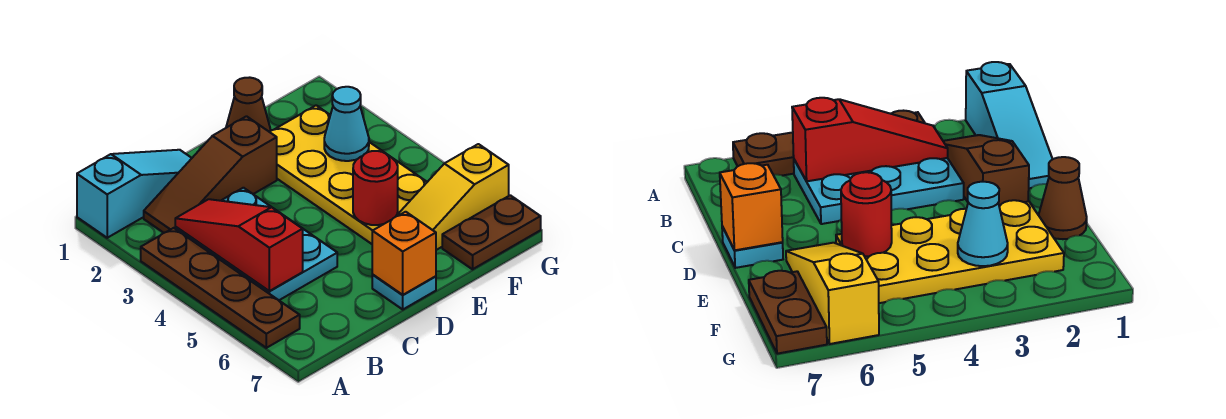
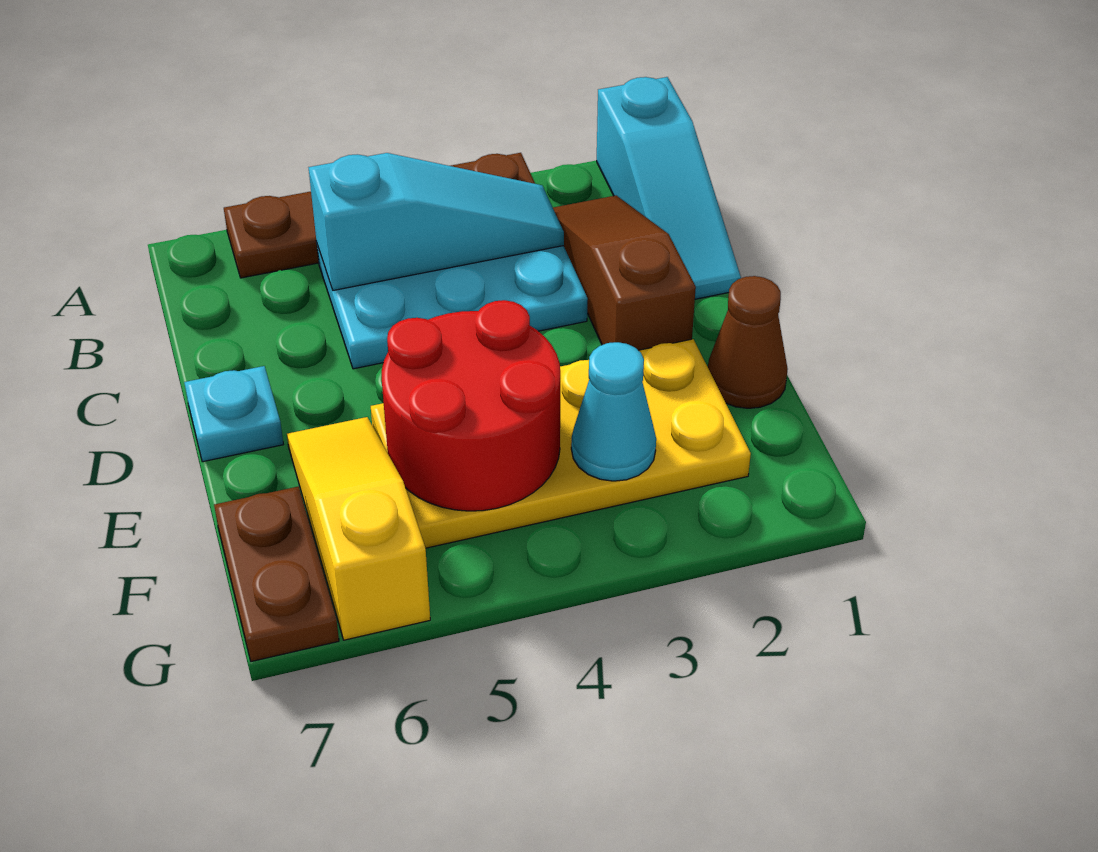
red 1x3 slope [175,199,303,291] -> cyan 1x3 slope [308,153,564,290]
orange 1x1 brick [372,212,436,295] -> none
red 1x1 round brick [353,151,398,225] -> red 2x2 round brick [382,300,560,511]

